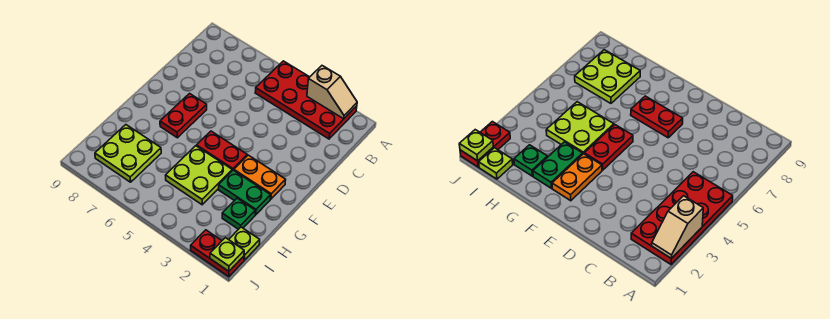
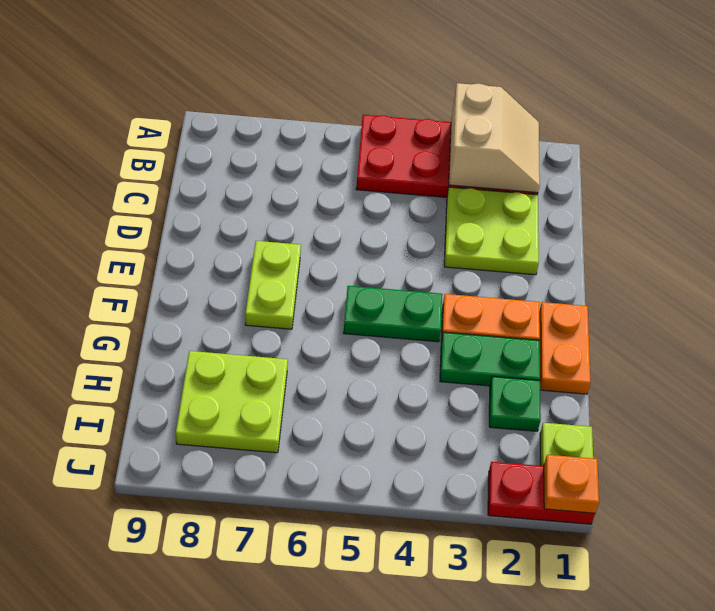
tan 1x2 slope [307,66,357,119] -> tan 2x2 slope [449,83,540,193]
red 1x2 plate [160,94,207,138] -> lime 1x2 plate [245,241,301,329]
none -> orange 1x2 plate [539,302,591,394]
red 1x2 plate [196,131,247,171] -> green 1x2 plate [344,286,442,342]
lime 2x2 plate [166,146,232,205] -> lime 2x2 plate moved to [444,187,539,275]
lime 1x1 plate [210,238,244,271] -> orange 1x1 plate [544,455,599,513]

